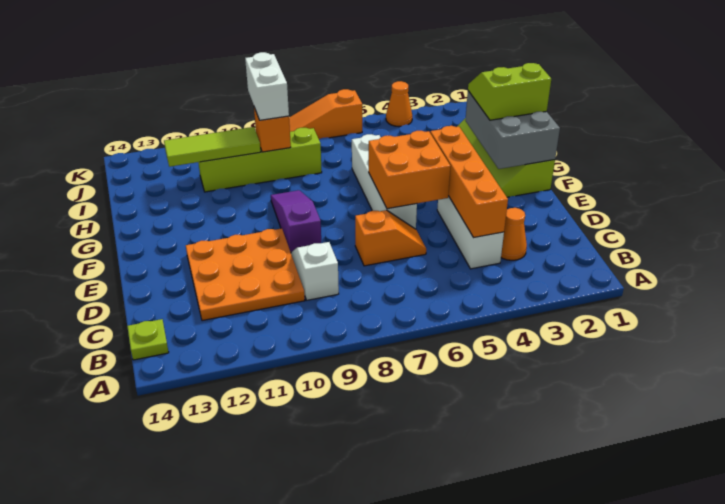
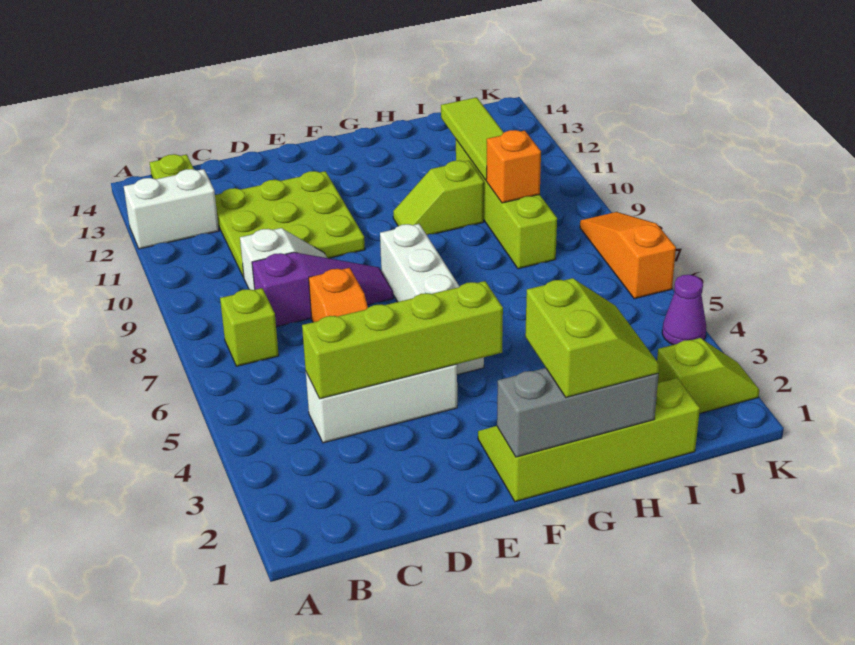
none -> lime 1x1 brick [220,288,279,366]
orange 1x1 cone [501,208,527,260] -> none
orange 1x4 brick [430,126,508,238] -> lime 1x4 brick [302,281,503,399]
orange 3x3 plate [186,228,305,321] -> lime 3x3 plate [215,171,365,278]
orange 2x2 brick [369,131,451,209] -> none
white 1x4 brick [352,134,417,229] -> white 1x4 brick turned to [380,224,484,375]
purple 1x3 slope [271,190,321,252] -> purple 1x3 slope moved to [252,252,393,327]
grey 2x3 brick [465,91,560,169] -> grey 1x3 brick [497,368,659,457]
none -> lime 1x2 slope [393,161,484,235]
white 1x2 brick [245,52,289,120] -> white 1x2 brick moved to [124,169,219,249]
none -> lime 1x2 slope [657,338,759,414]
orange 1x1 cone [386,81,412,127] -> purple 1x1 cone [662,275,706,345]

